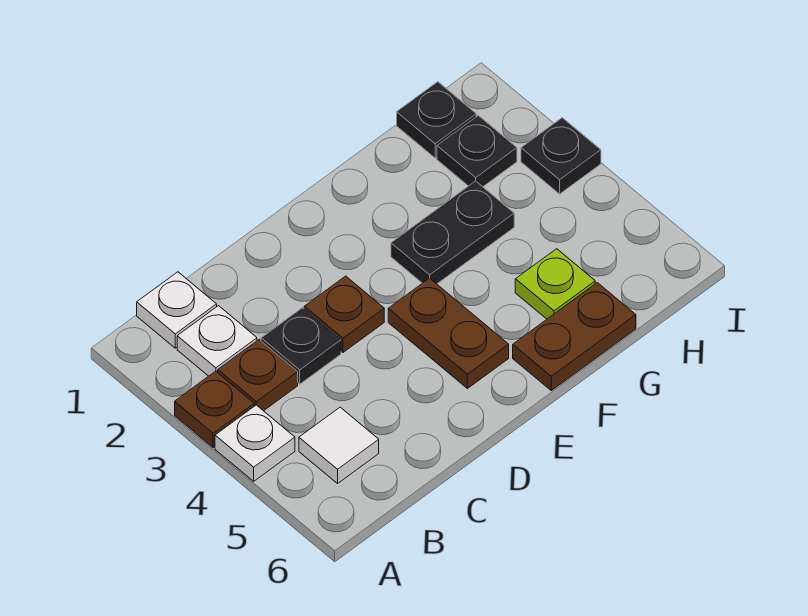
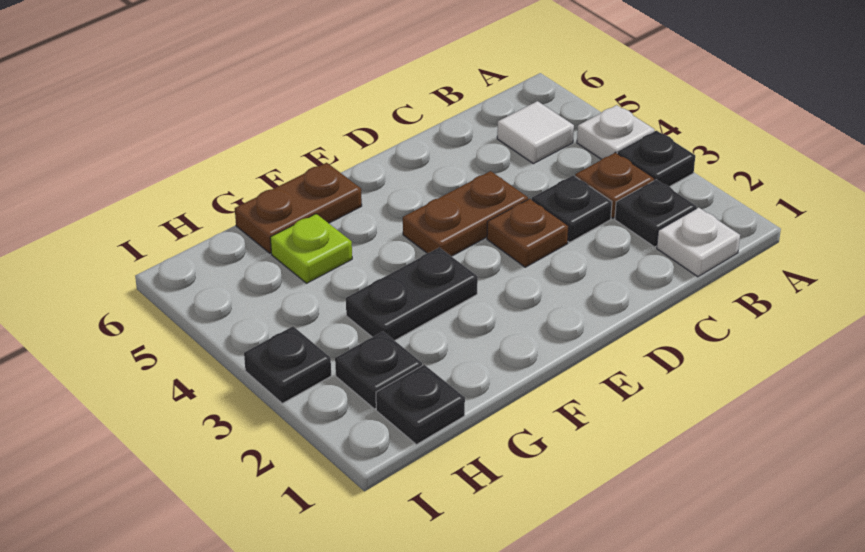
brown 1x1 plate [175,371,254,448] -> black 1x1 plate [617,131,695,187]
white 1x1 plate [177,306,257,376] -> black 1x1 plate [615,180,697,247]
brown 1x2 plate [388,278,509,388] -> brown 1x2 plate turned to [403,171,528,256]

